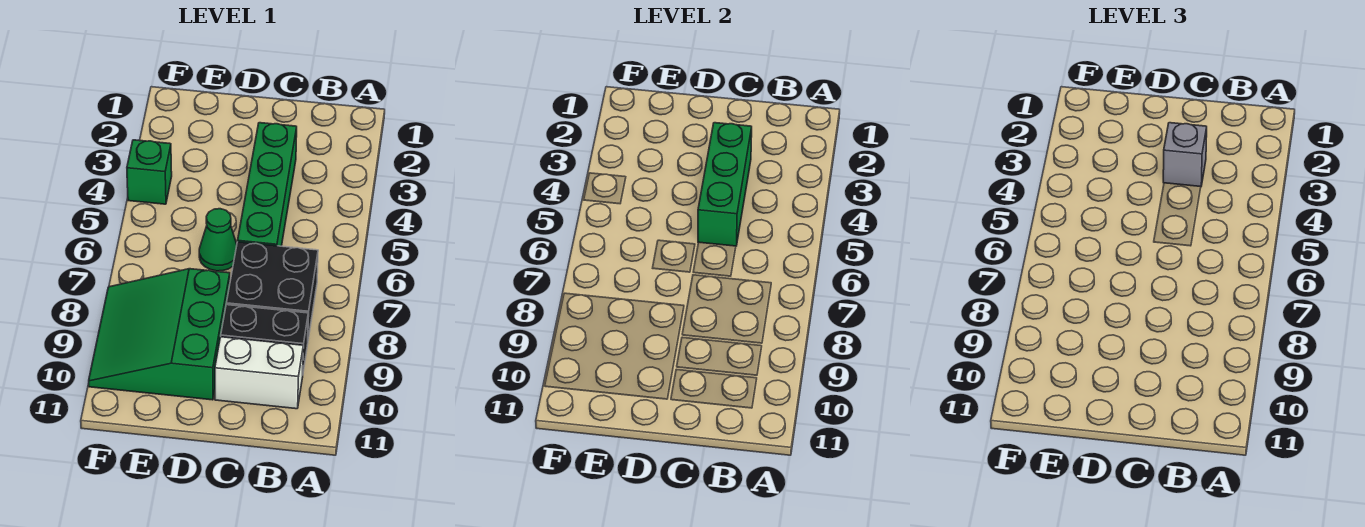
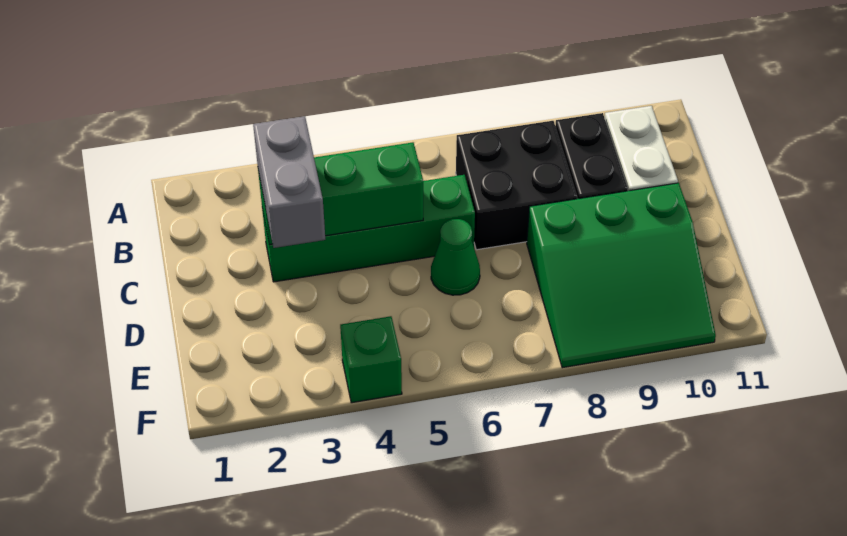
grey 1x1 brick [1163,123,1207,186] -> grey 1x2 brick [253,116,325,248]

